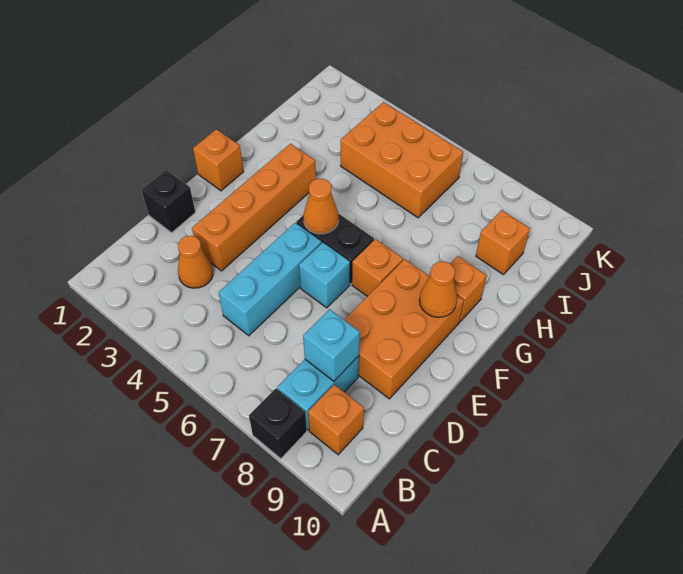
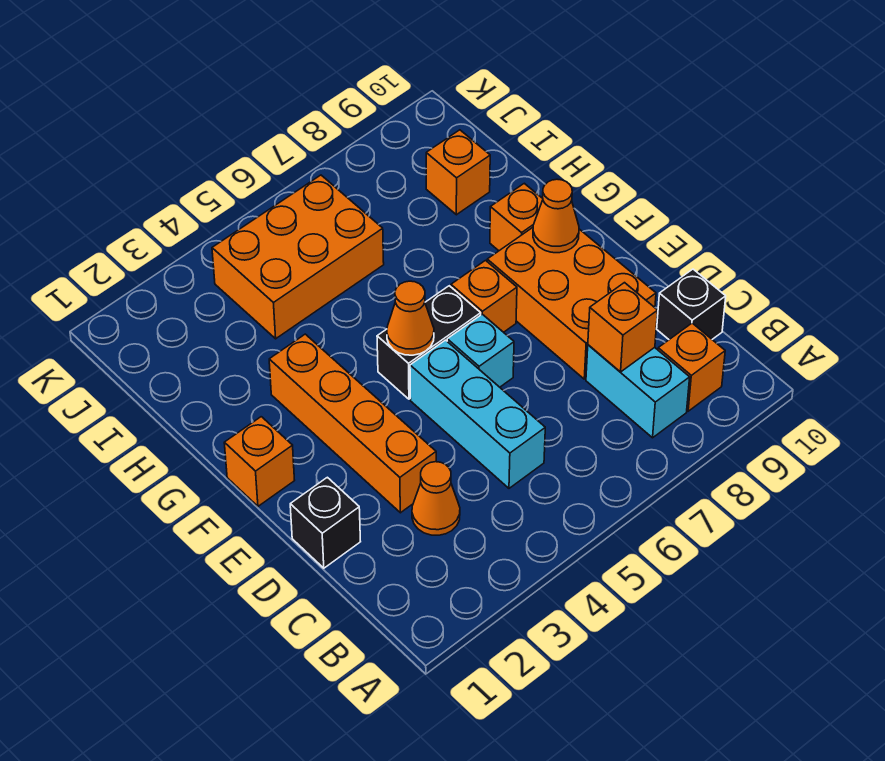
black 1x1 brick [249,389,307,459] -> black 1x1 brick moved to [657,269,726,339]
cyan 1x1 brick [303,309,360,381] -> orange 1x1 brick [588,283,658,372]

